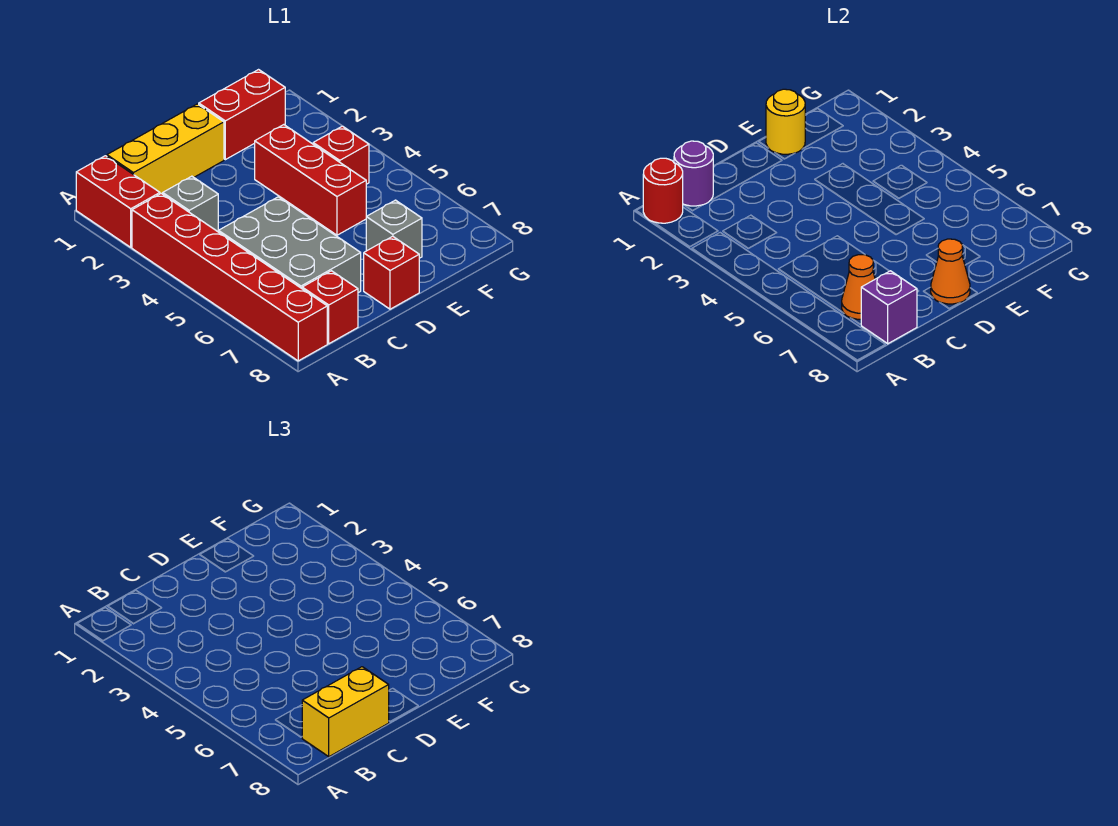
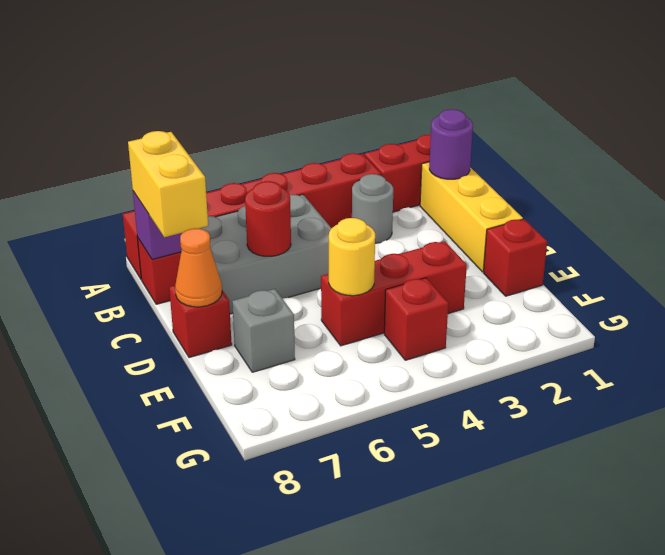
red 1x1 round brick [643,158,683,223] -> red 1x1 round brick moved to [245,181,291,256]
grey 1x1 brick [163,176,218,232] -> grey 1x1 round brick [352,174,393,243]
orange 1x1 cone [842,255,875,319] -> none
red 1x2 brick [199,70,285,160] -> red 1x1 brick [484,219,547,296]
yellow 1x1 round brick [766,89,805,154] -> yellow 1x1 round brick moved to [329,218,375,296]

